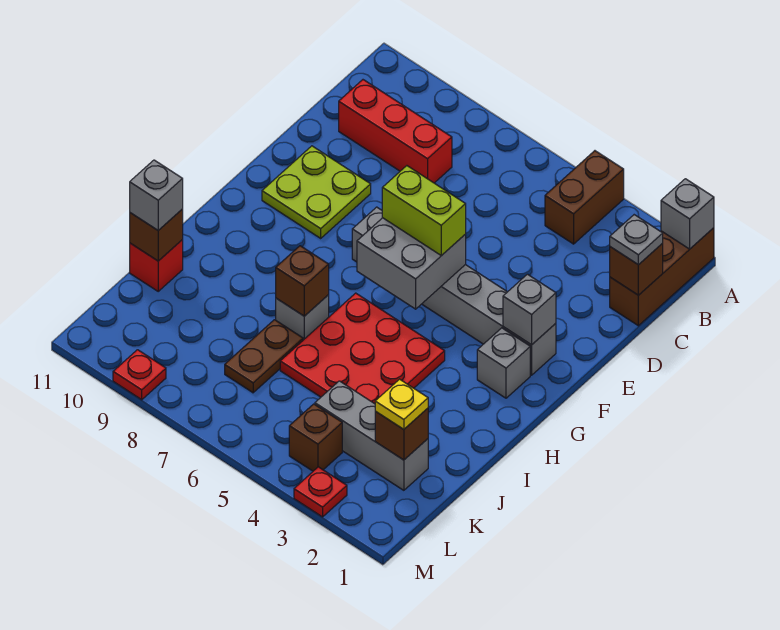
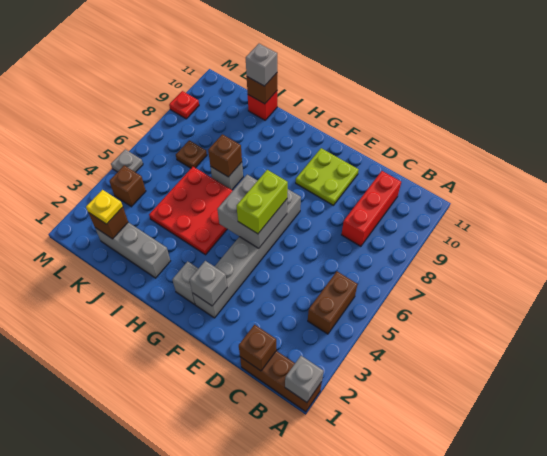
brown 1x2 brick [545,151,624,244] -> brown 1x2 brick turned to [308,272,357,334]
grey 1x1 plate [610,215,663,265] -> grey 1x1 plate moved to [111,149,143,172]
brown 1x2 plate [225,320,303,393] -> brown 1x1 plate [176,140,207,168]
grey 1x3 brick [315,381,428,490] -> grey 1x3 brick turned to [95,222,170,278]
red 1x1 plate [294,467,347,517] -> none

